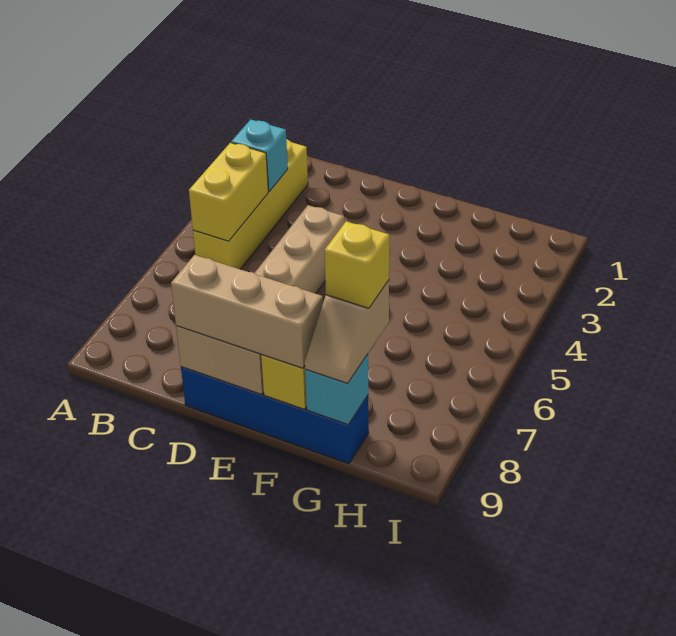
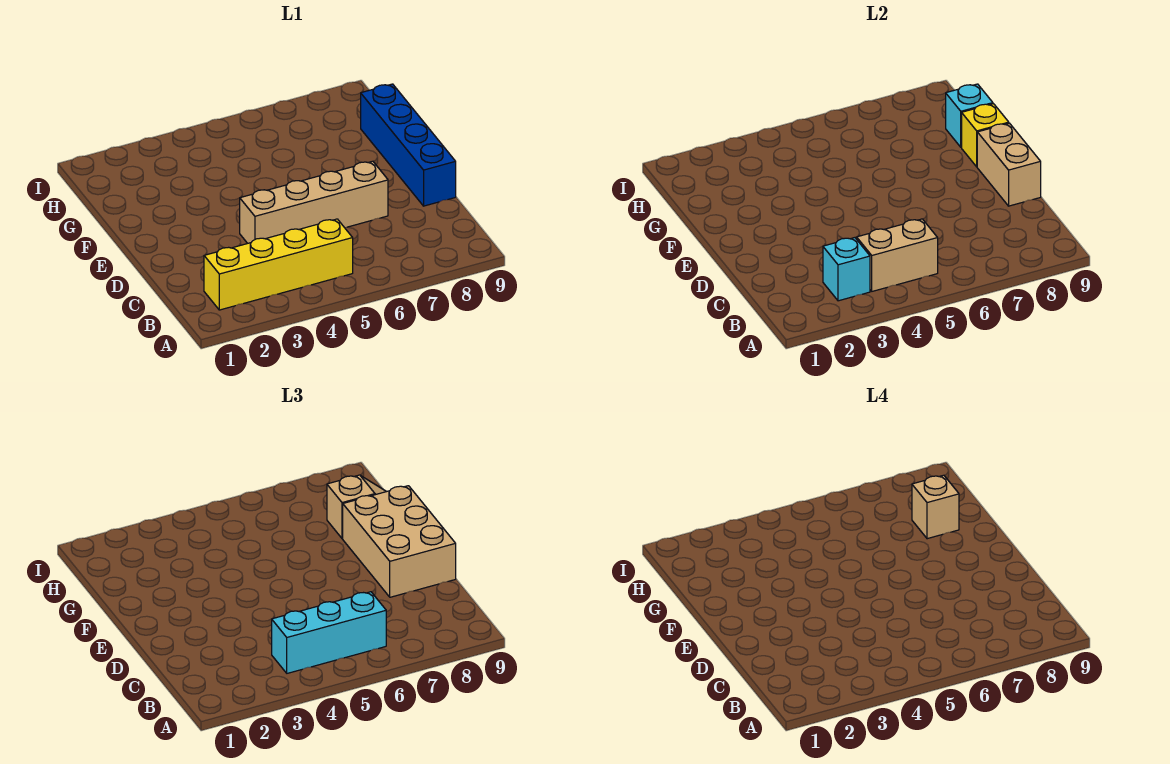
yellow 1x2 brick [189,143,268,241] -> tan 1x2 brick [857,219,938,291]
none -> cyan 1x3 brick [272,592,386,673]
tan 1x3 brick [171,255,323,368] -> tan 2x3 brick [343,486,456,597]
yellow 1x1 brick [325,221,389,308] -> tan 1x1 brick [912,475,959,539]

